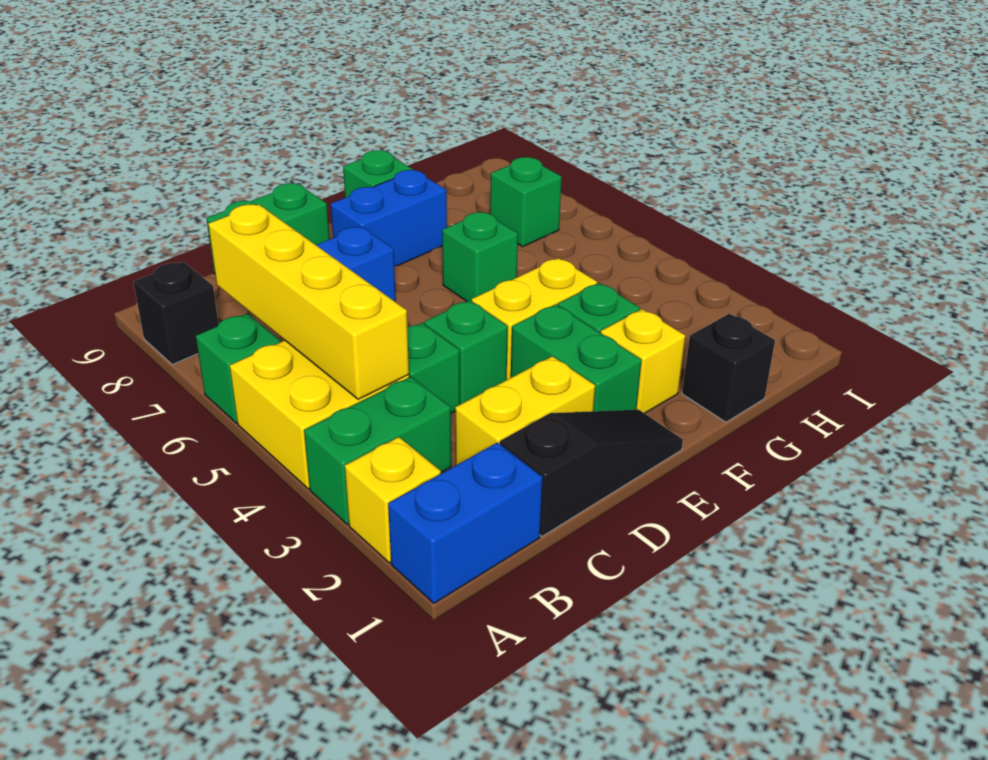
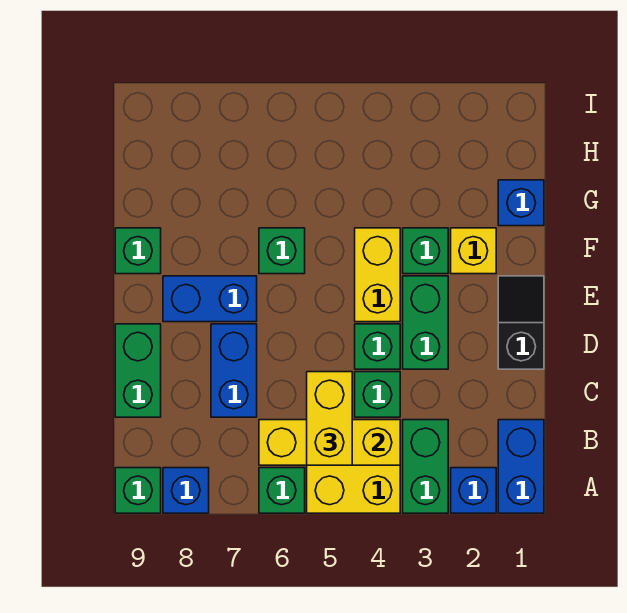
yellow 1x1 brick [345,437,441,563] -> blue 1x1 brick [451,468,496,513]
black 1x1 brick [133,262,218,365] -> blue 1x1 brick [163,468,209,513]
yellow 1x4 brick [208,204,409,399] -> yellow 1x3 brick [259,420,400,465]
black 1x3 slope [500,410,683,536] -> black 1x2 slope [498,276,544,369]
yellow 1x2 brick [455,356,595,465] -> yellow 1x2 brick moved to [307,372,352,465]
green 1x2 brick [511,305,641,411] -> green 1x2 brick turned to [403,276,448,369]
blue 1x2 brick [331,170,447,266] -> blue 1x2 brick turned to [163,276,257,322]
black 1x1 brick [682,314,775,422] -> blue 1x1 brick [498,180,544,226]
green 1x1 brick [490,157,562,247] -> green 1x1 brick moved to [115,468,161,513]

